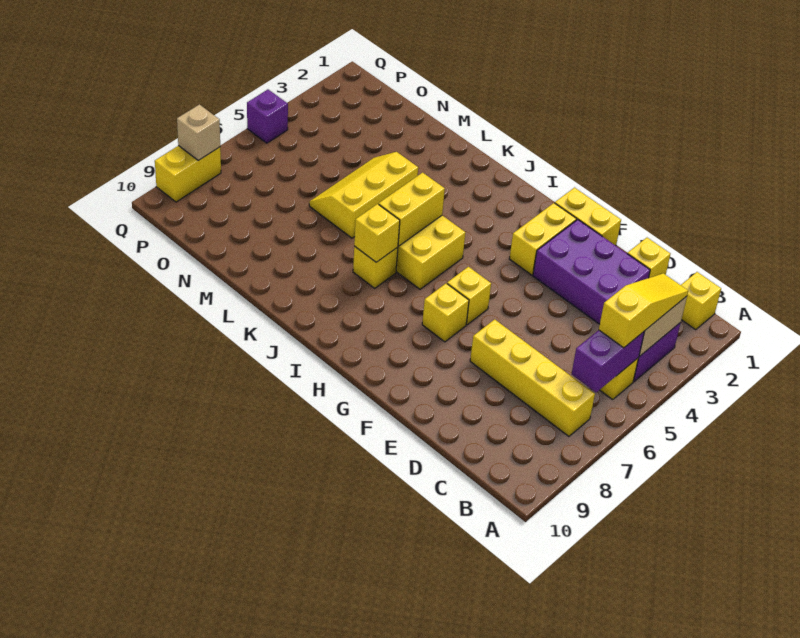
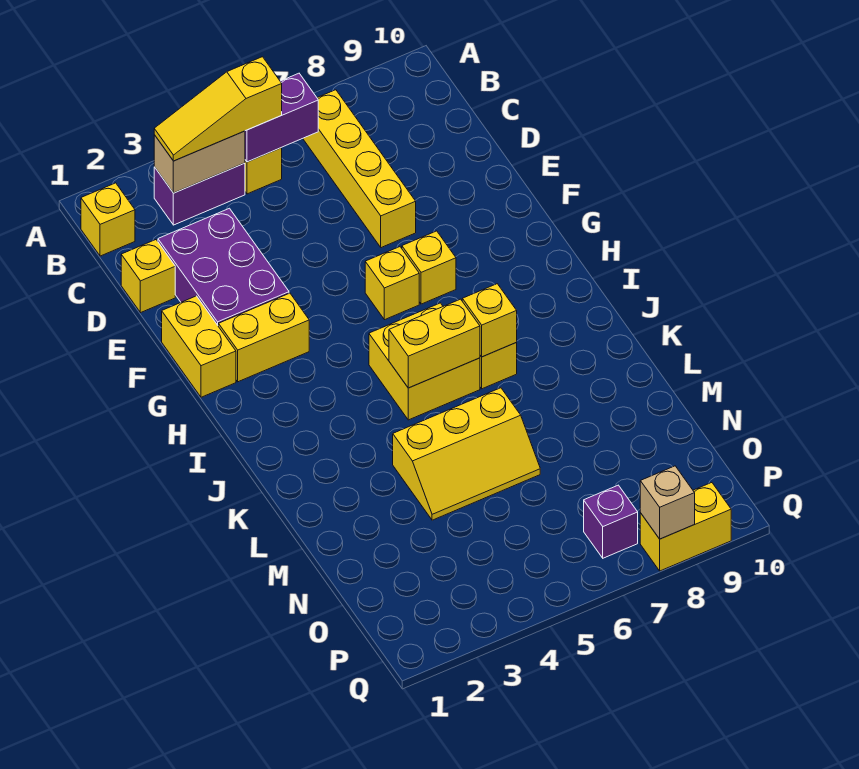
purple 1x1 brick [247,90,288,143] -> purple 1x1 brick moved to [584,485,638,558]

